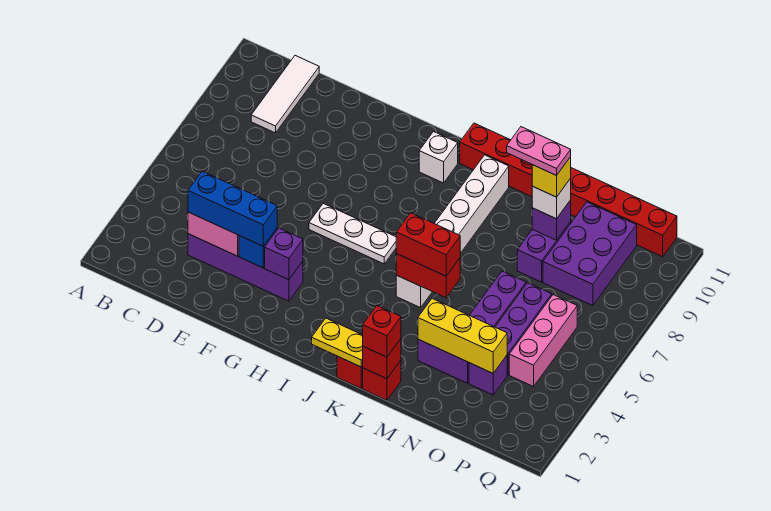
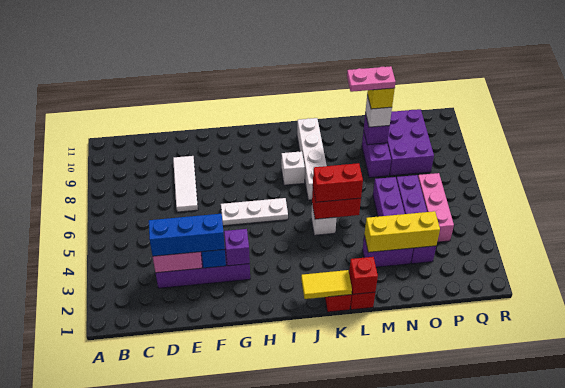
white 1x3 tile [251,56,319,133] -> white 1x3 tile moved to [173,156,198,212]
white 1x1 brick [419,132,458,183] -> white 1x1 brick moved to [281,151,305,185]
yellow 1x2 plate [312,318,363,367] -> yellow 1x2 tile [301,270,352,299]
red 1x8 brick [460,123,677,257] -> none
red 1x1 brick [363,306,401,357] -> none

